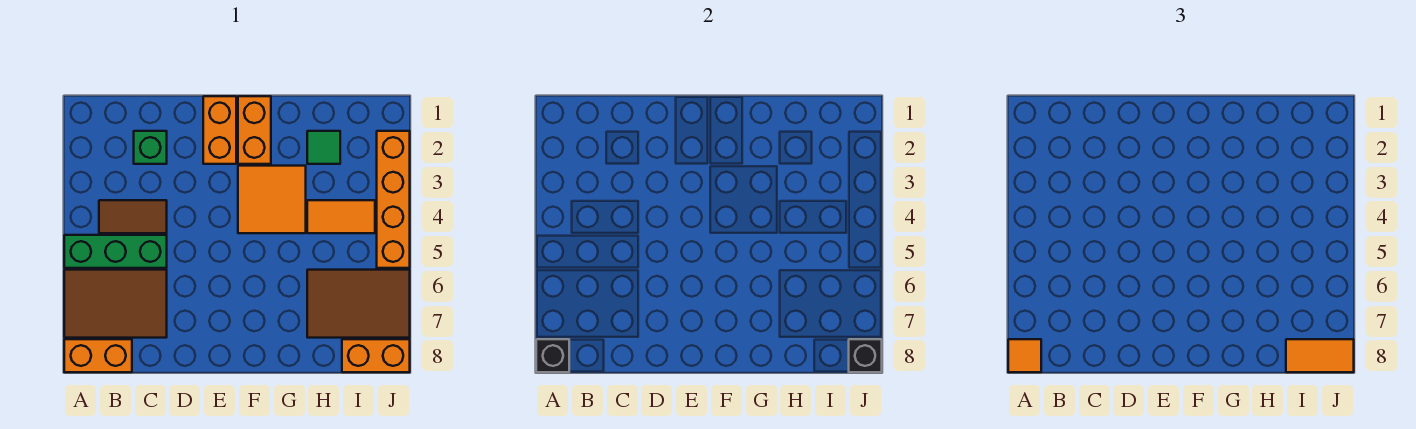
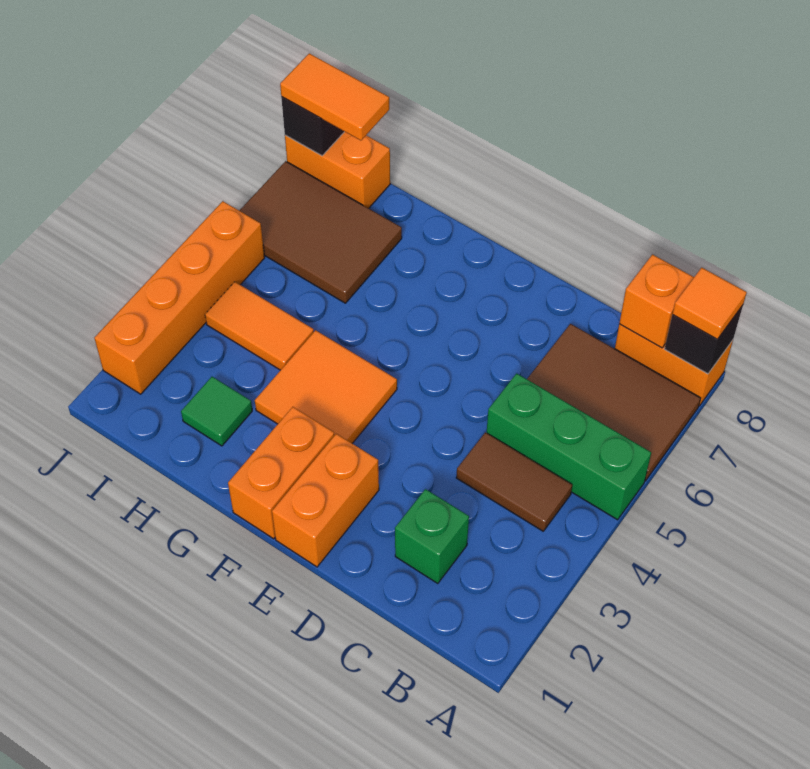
none -> orange 1x1 brick [619,255,694,348]

